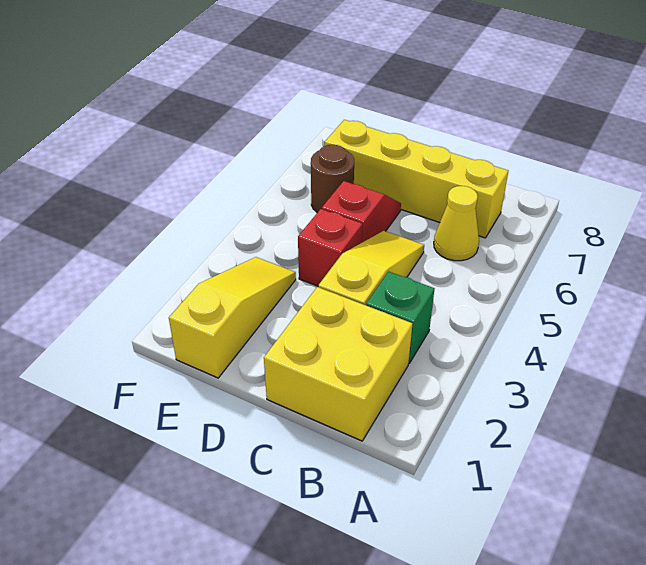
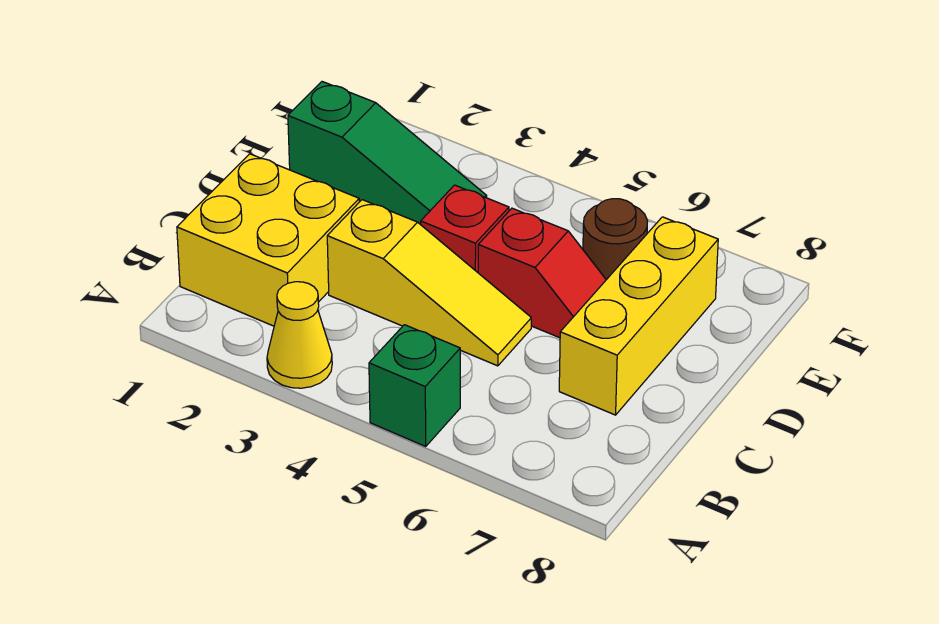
green 1x1 brick [366,272,434,364] -> green 1x1 brick moved to [369,325,460,446]
yellow 1x1 cone [434,186,479,261] -> yellow 1x1 cone moved to [267,282,332,388]
yellow 1x4 brick [325,120,508,238] -> yellow 1x3 brick [559,217,718,415]
yellow 1x3 slope [169,257,296,378] -> green 1x3 slope [288,82,487,225]

